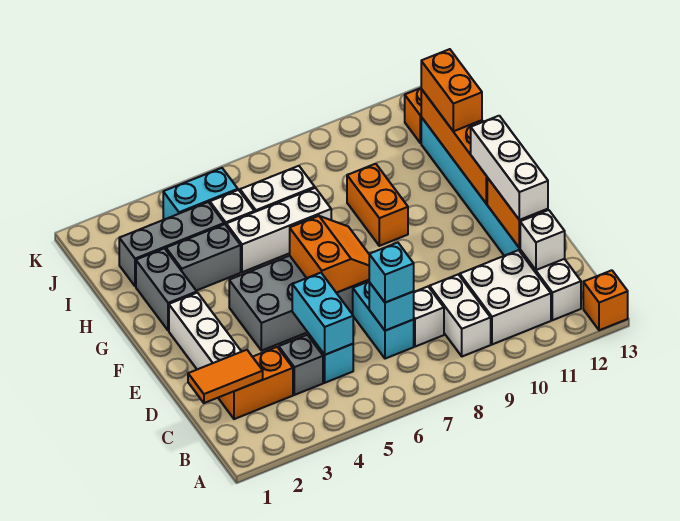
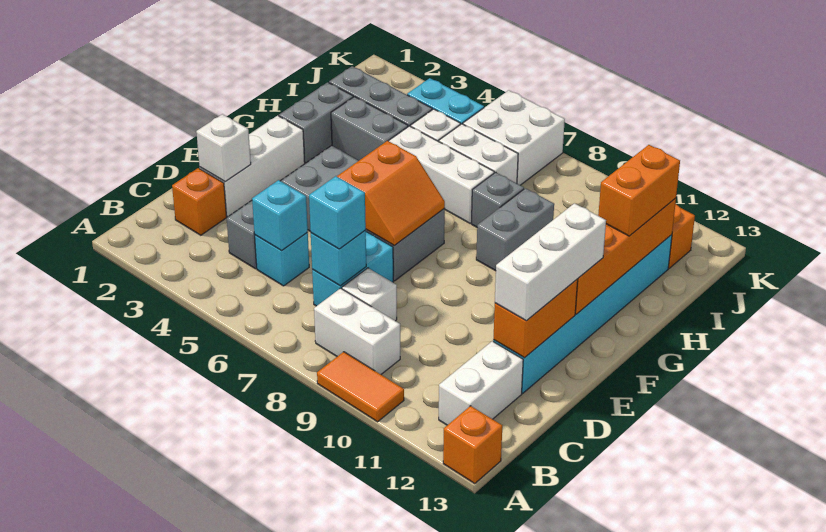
white 1x2 brick [430,274,491,356] -> white 1x2 brick turned to [314,288,400,374]
white 2x2 brick [460,250,551,344] -> white 2x2 brick moved to [463,90,565,185]
orange 1x2 tile [188,350,263,403] -> orange 1x2 tile moved to [317,352,404,422]
orange 1x2 brick [218,347,293,419] -> orange 1x1 brick [172,168,227,235]
cyan 1x2 brick [292,273,353,355] -> cyan 1x1 brick [252,180,308,251]
white 1x1 brick [520,210,565,270] -> white 1x1 brick moved to [196,114,251,182]
orange 1x2 brick [347,164,408,246] -> grey 1x2 brick [476,188,554,271]
none -> grey 1x1 brick [471,172,524,227]

